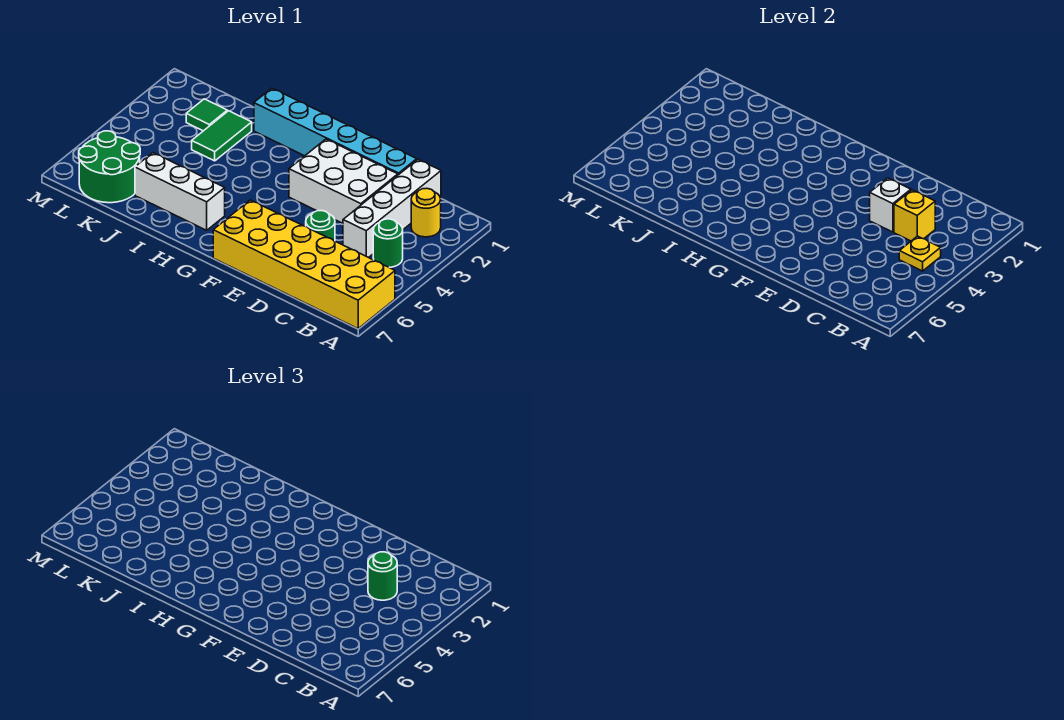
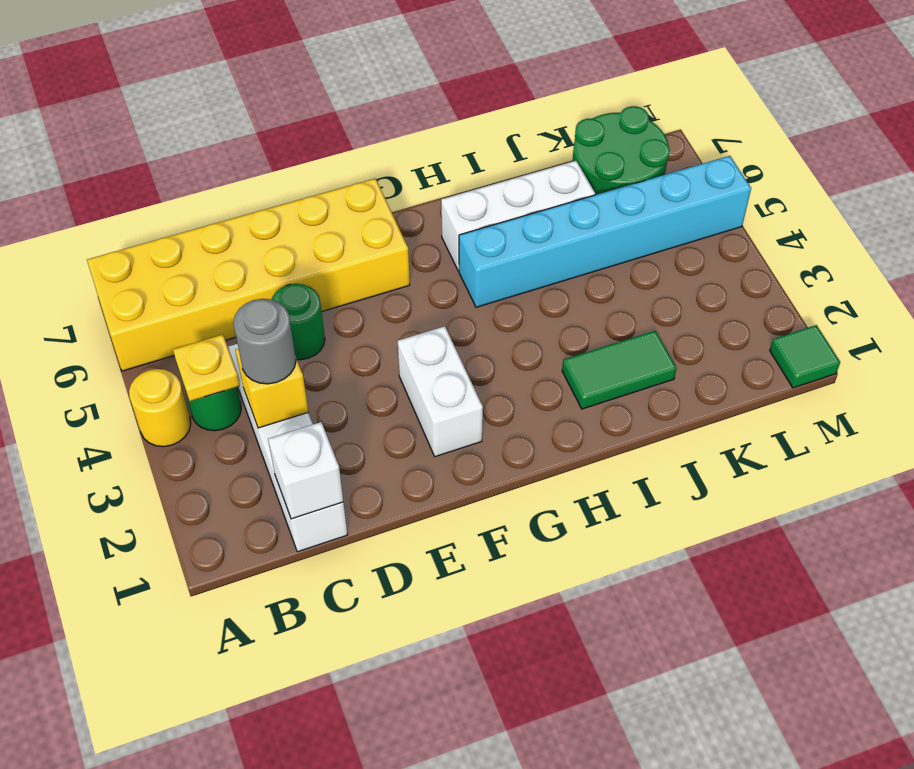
yellow 1x1 round brick [411,188,441,237] -> yellow 1x1 round brick moved to [129,369,191,447]
green 1x1 round brick [368,552,397,600] -> grey 1x1 round brick [233,299,296,384]
cyan 1x6 brick [254,88,417,175] -> cyan 1x6 brick moved to [459,156,751,307]
white 2x3 brick [289,139,398,223] -> white 1x2 brick [398,326,483,457]
white 1x1 brick [870,178,911,232] -> white 1x1 brick moved to [268,422,343,519]
green 1x2 tile [192,111,252,161] -> green 1x2 tile turned to [562,331,676,409]
green 1x1 tile [186,99,227,131] -> green 1x1 tile moved to [770,325,840,388]

